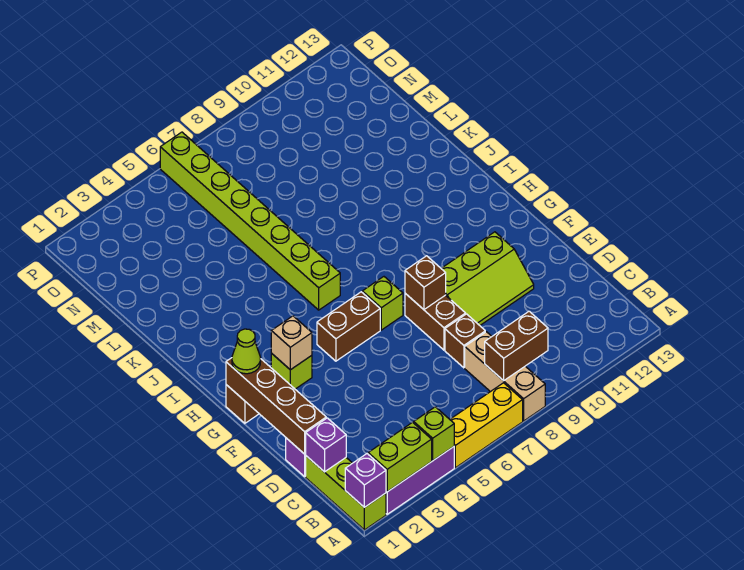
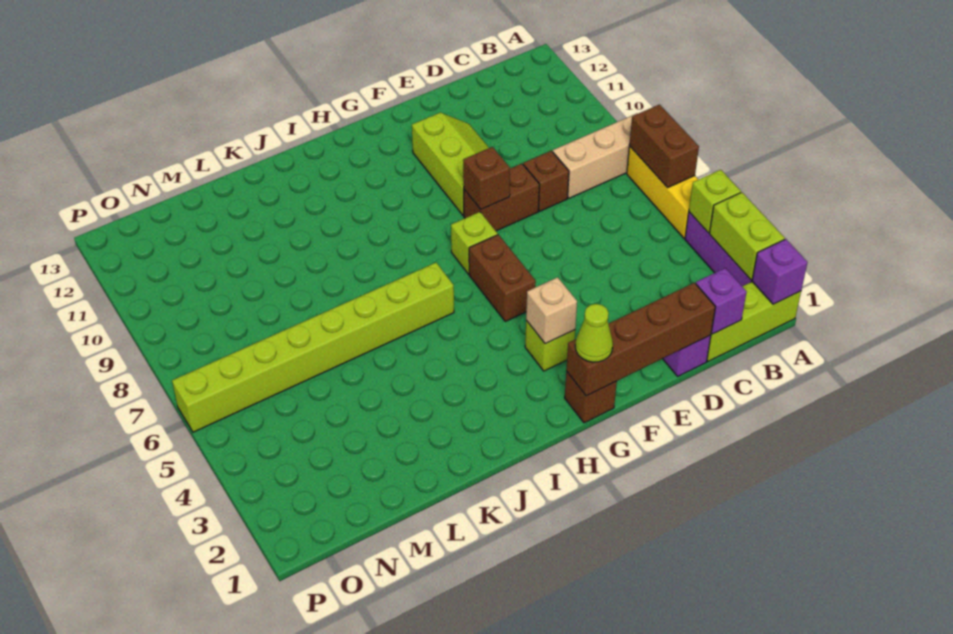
brown 1x2 brick [485,311,548,381] -> brown 1x2 brick moved to [629,105,699,188]

